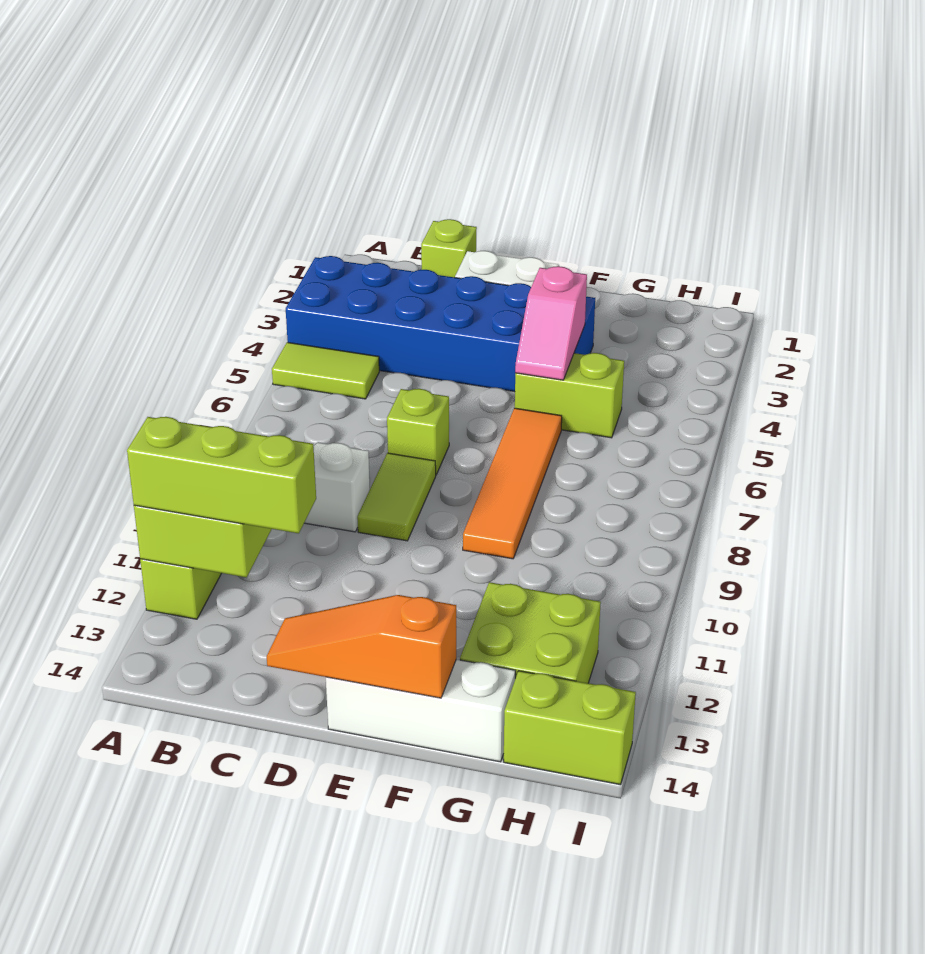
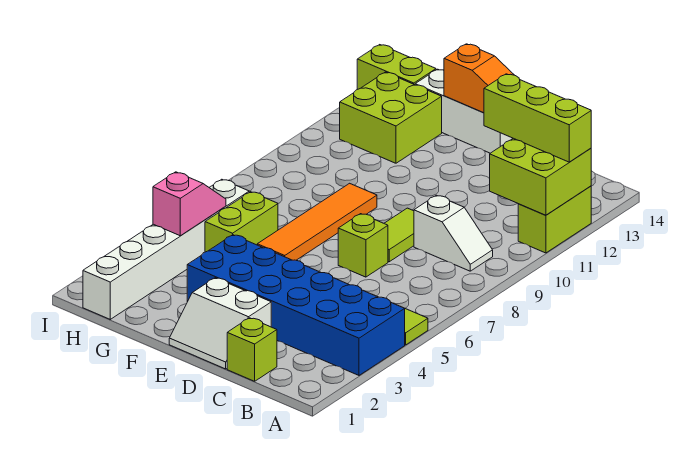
pink 1x2 slope [515,266,587,380] -> pink 1x2 slope moved to [153,172,226,236]
lime 1x2 brick [515,353,624,438] -> lime 1x2 brick turned to [205,192,278,252]
none -> white 1x6 brick [83,179,249,319]

